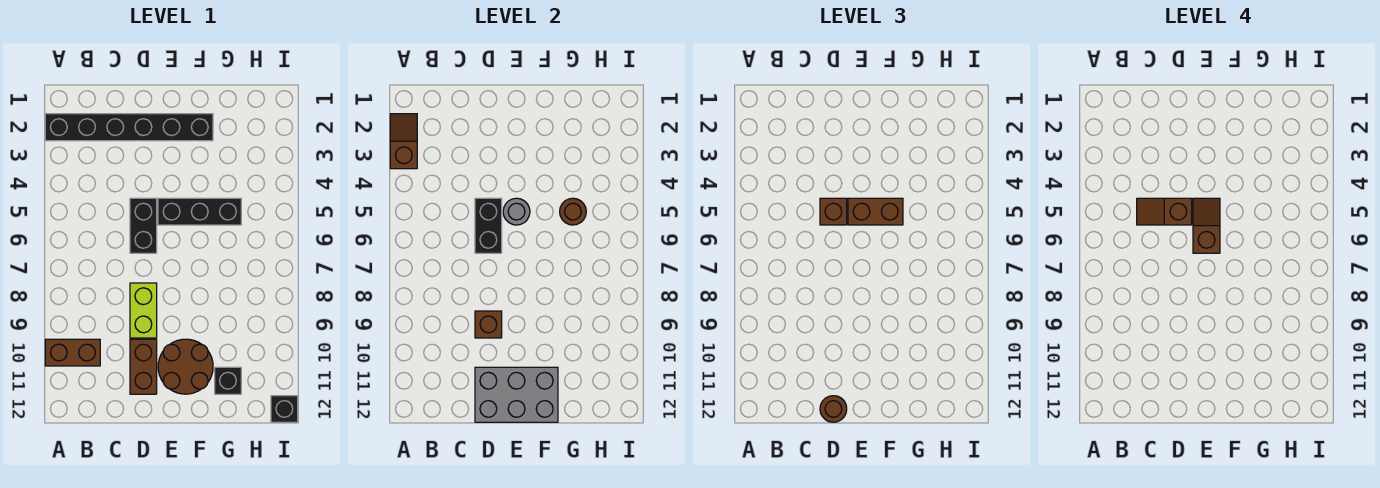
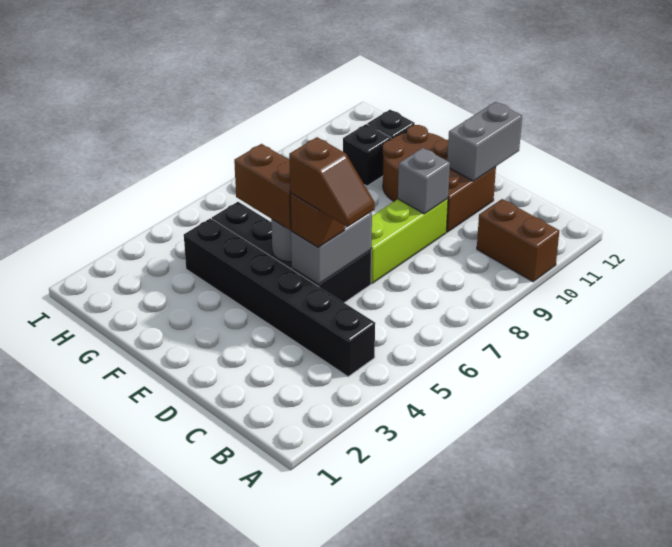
black 1x6 brick [45,114,213,141] -> black 1x6 brick moved to [184,218,375,377]
brown 1x2 slope [390,114,417,169] -> none
black 1x2 brick [475,198,502,253] -> grey 1x2 brick [291,212,372,284]
lime 1x2 brick [130,283,157,338] -> lime 1x3 brick [371,199,448,283]
brown 1x1 brick [475,311,502,338] -> grey 1x1 brick [398,148,450,214]
grey 2x3 brick [475,367,558,422] -> grey 1x2 brick [447,102,522,181]
brown 1x1 round brick [820,396,847,422] -> none
brown 1x2 slope [1193,198,1220,253] -> none
brown 1x1 round brick [560,198,586,225] -> none
black 1x1 brick [271,396,298,422] -> black 1x1 brick moved to [343,124,391,186]

